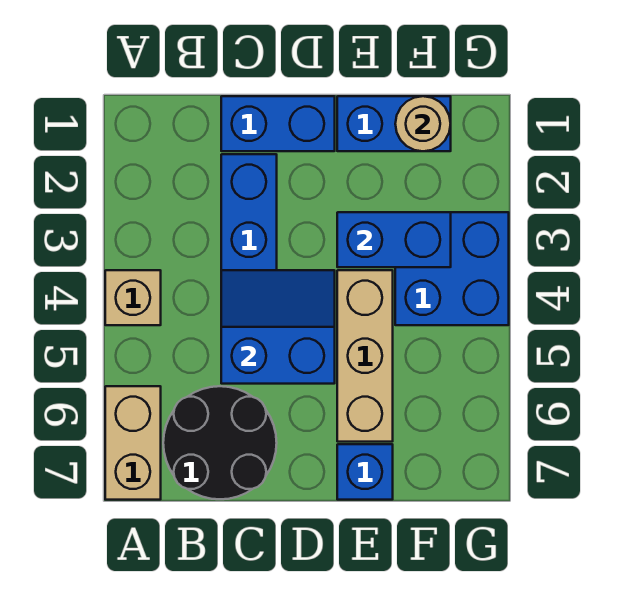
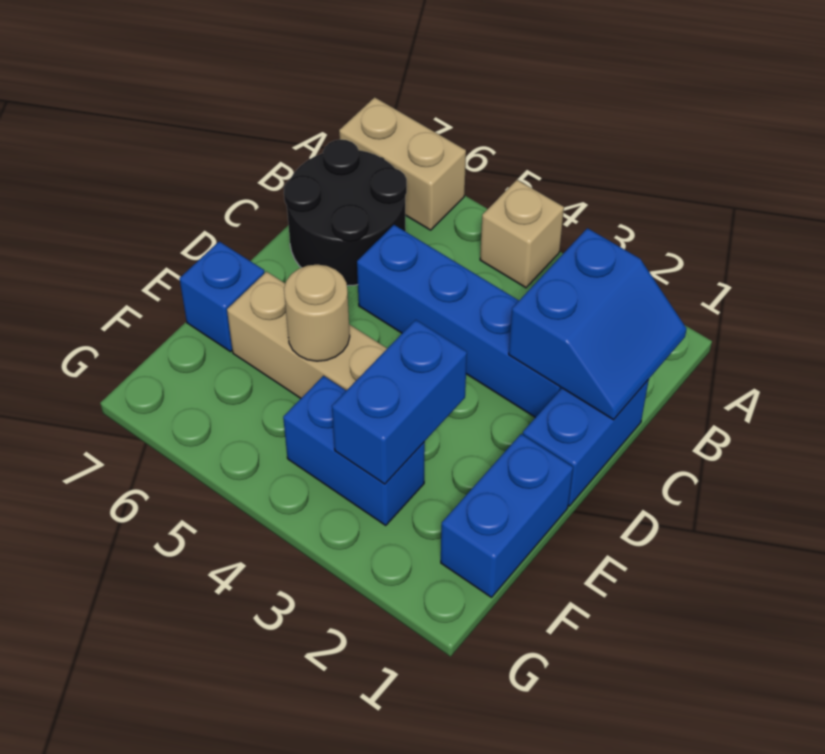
blue 2x2 slope [221,270,335,384] -> blue 2x2 slope moved to [509,228,687,420]
tan 1x1 round brick [395,96,451,151] -> tan 1x1 round brick moved to [284,264,350,361]
blue 2x2 brick [395,212,509,325] -> blue 1x2 brick [283,376,425,525]

